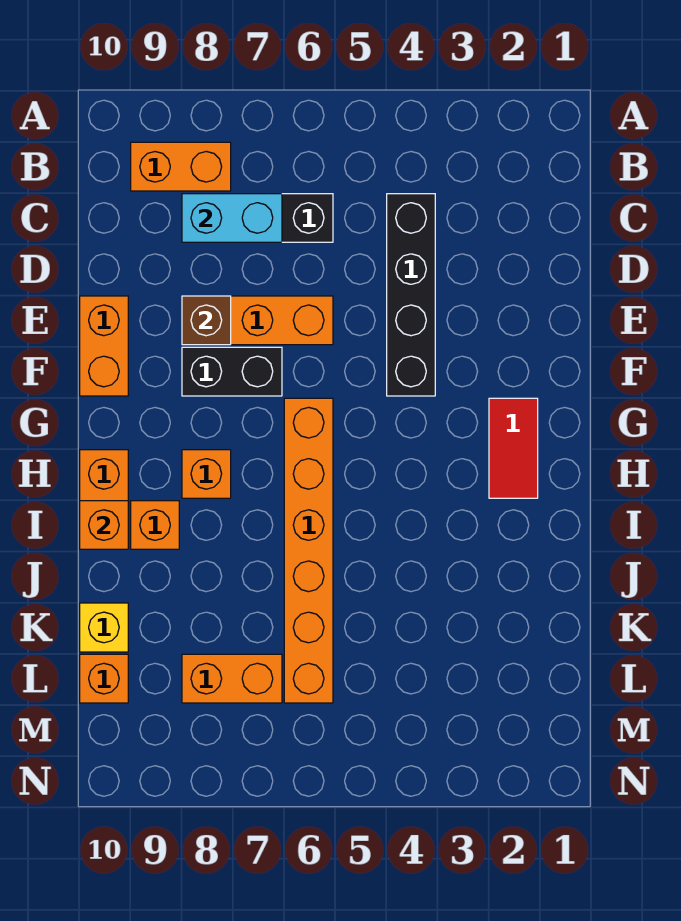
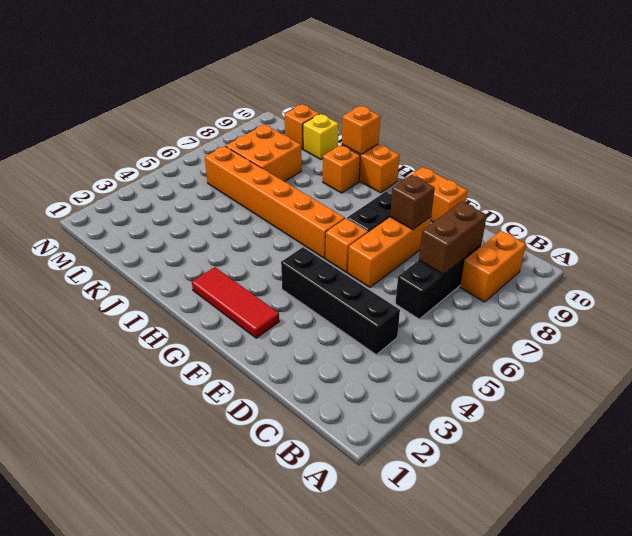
cyan 1x2 brick [182,194,282,242] -> brown 1x2 brick [419,202,487,274]
red 1x2 tile [489,398,538,498] -> red 1x3 tile [192,267,279,338]
orange 1x1 brick [182,450,231,498] -> orange 1x1 brick moved to [326,219,368,273]
orange 1x2 brick [182,654,282,703] -> orange 2x2 brick [226,125,302,182]

